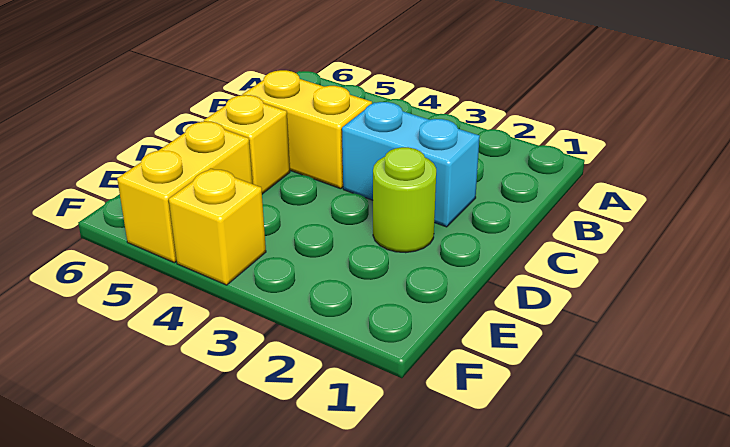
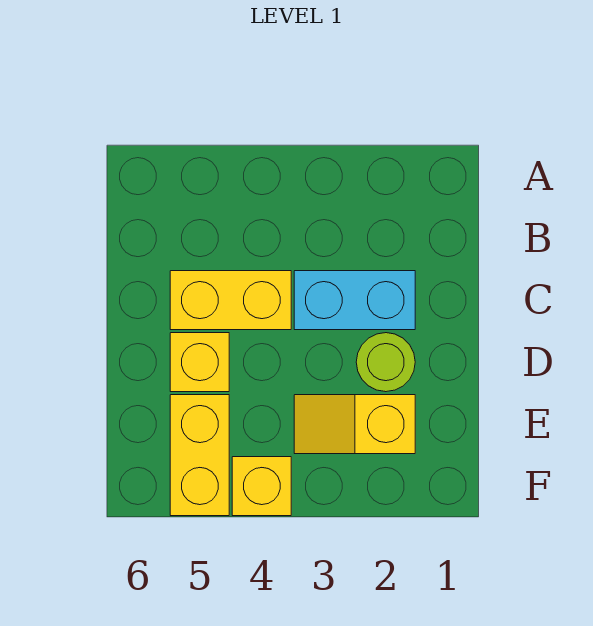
none -> yellow 1x2 slope [294,395,415,454]

